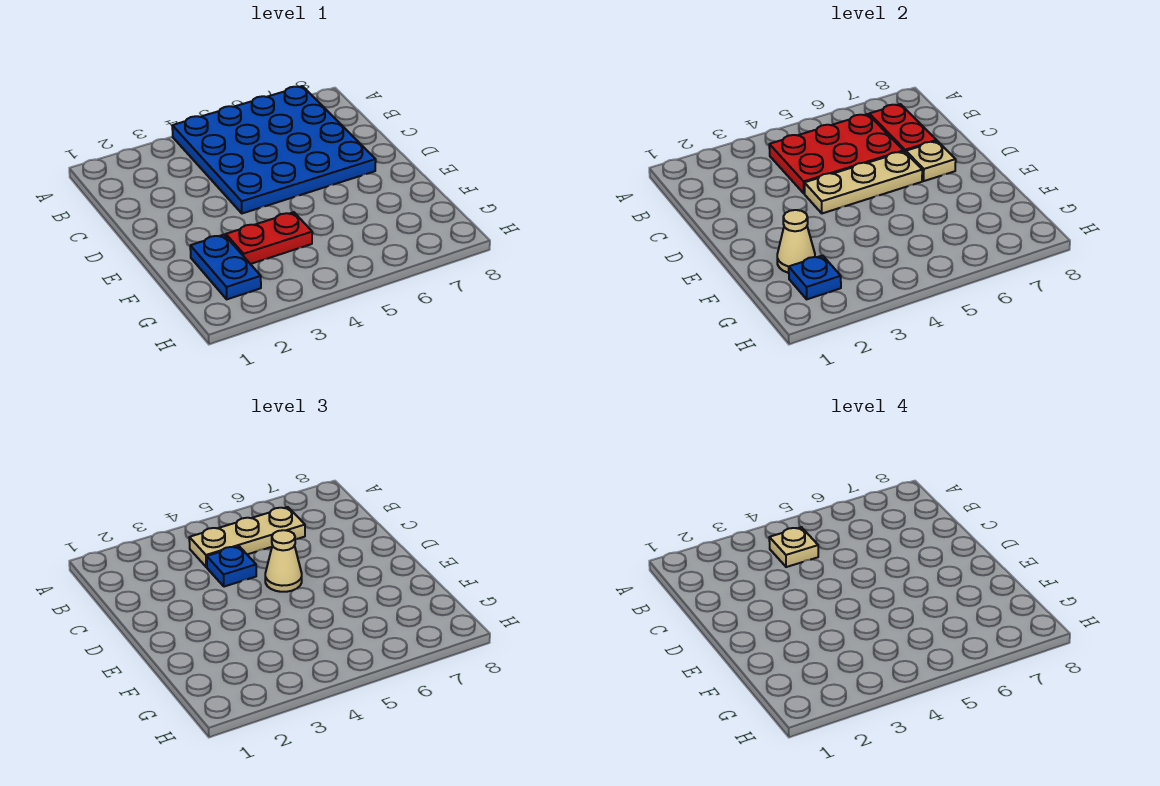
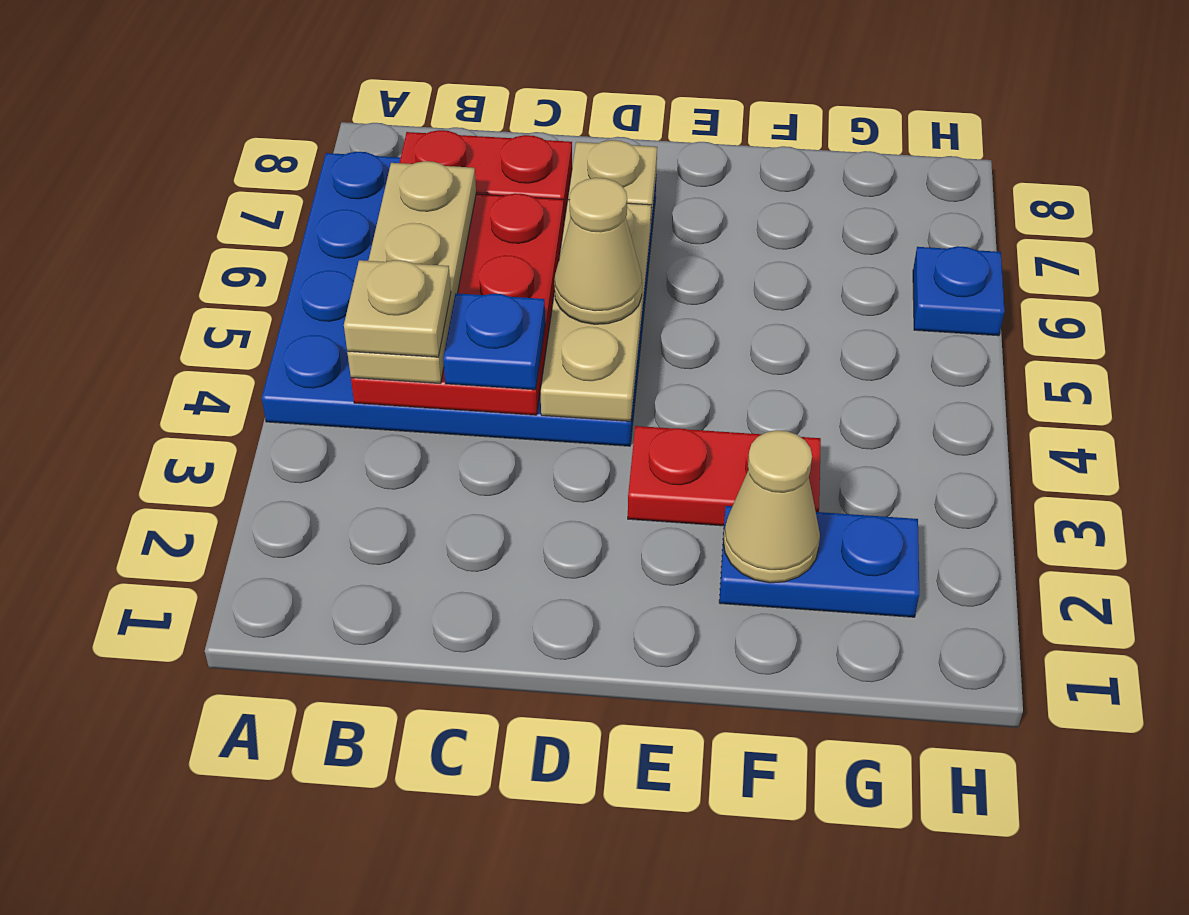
red 1x2 plate [226,212,312,264] -> red 1x2 plate turned to [628,426,821,526]
blue 1x1 plate [789,256,841,299] -> blue 1x1 plate moved to [913,246,1005,336]

